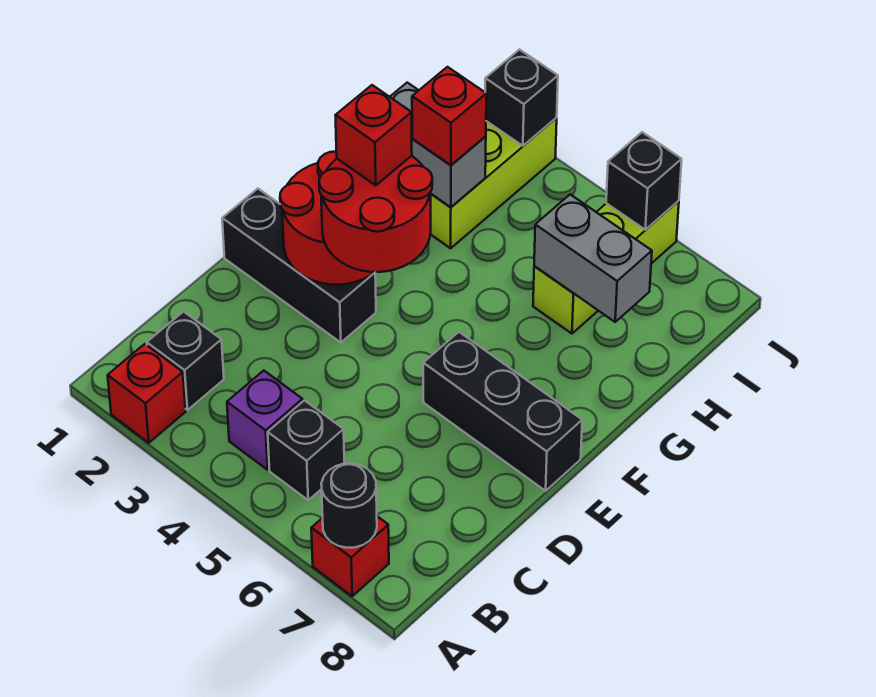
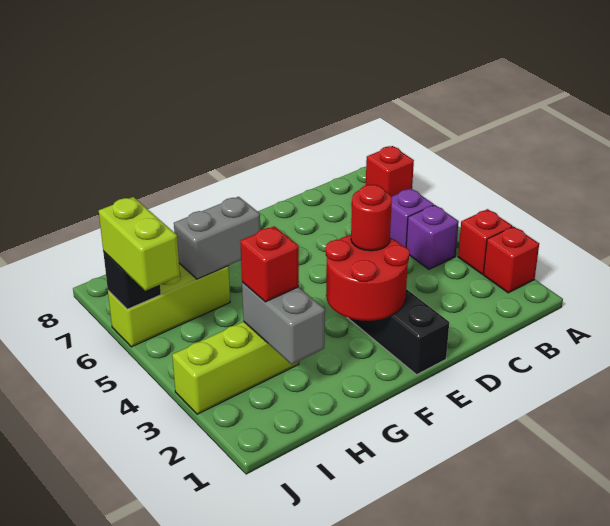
black 1x1 round brick [321,463,377,548] -> none
black 1x1 brick [147,312,224,410] -> none
black 1x1 brick [268,400,344,500] -> purple 1x1 brick [390,188,434,247]
red 2x2 round brick [319,156,432,272] -> red 1x1 round brick [351,185,392,251]
black 1x3 brick [423,332,582,491] -> none
red 1x1 brick [335,85,412,185] -> red 1x1 brick moved to [458,209,512,274]
grey 1x2 brick [534,195,652,322] -> grey 1x2 brick turned to [174,197,260,279]
black 1x1 brick [485,50,558,146] -> none
none -> lime 1x2 brick [99,197,180,291]

